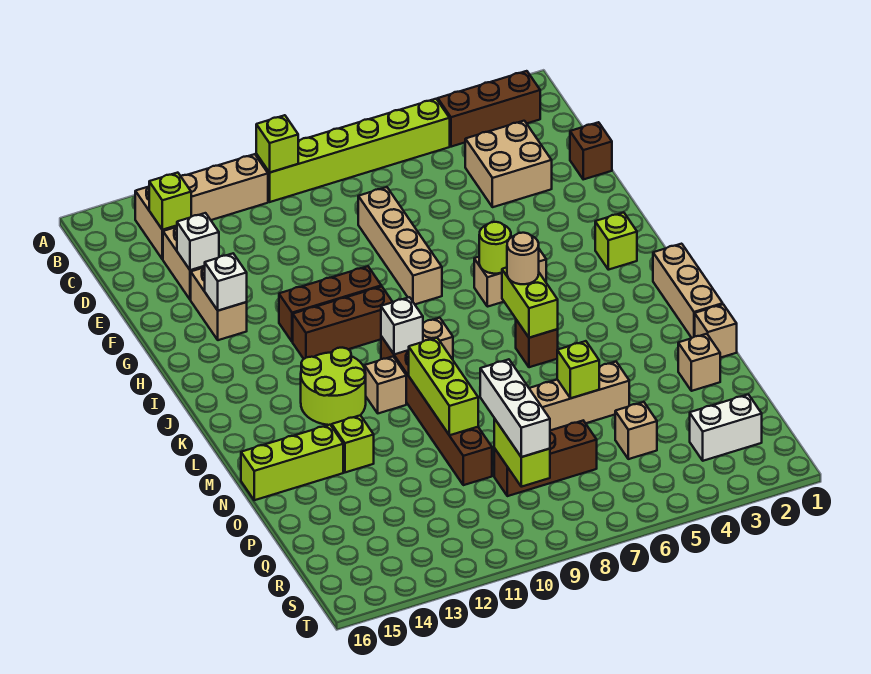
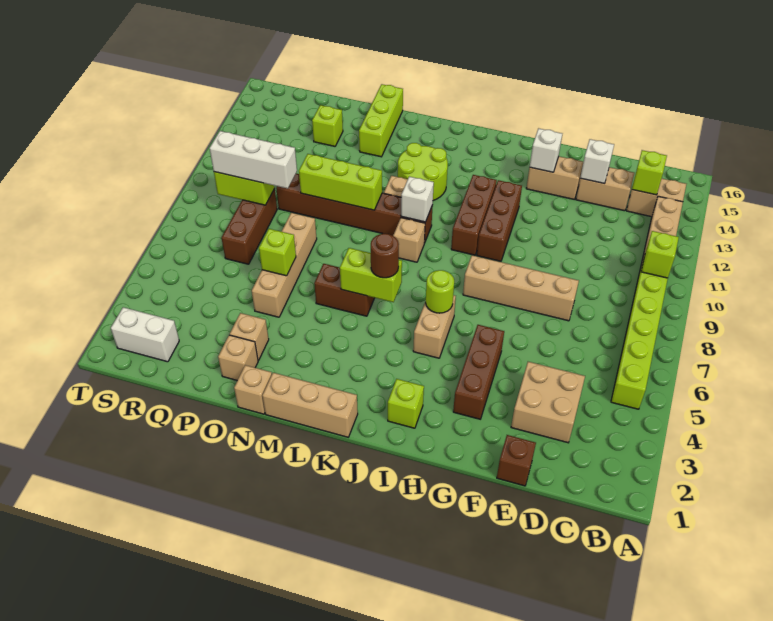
brown 1x3 brick [438,71,540,147] -> brown 1x3 brick moved to [453,325,504,419]
tan 1x1 round brick [507,233,539,284] -> brown 1x1 round brick [371,234,399,278]
brown 1x1 brick [516,320,558,367] -> brown 1x2 brick [314,264,374,316]
lime 1x1 brick [332,415,374,472] -> lime 1x1 brick moved to [312,105,343,146]
tan 1x1 brick [615,402,657,459] -> tan 1x1 brick moved to [230,313,269,361]
white 1x2 brick [690,394,762,461] -> white 1x2 brick turned to [111,307,179,362]

